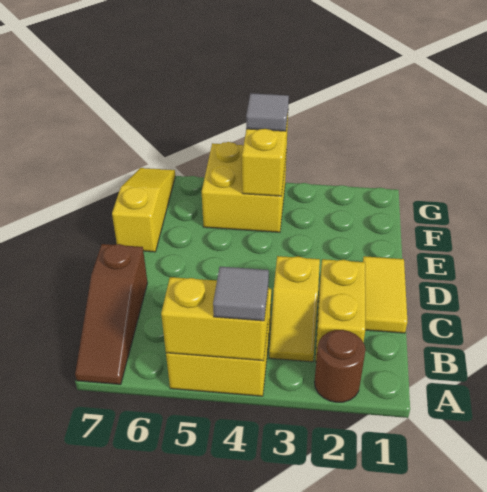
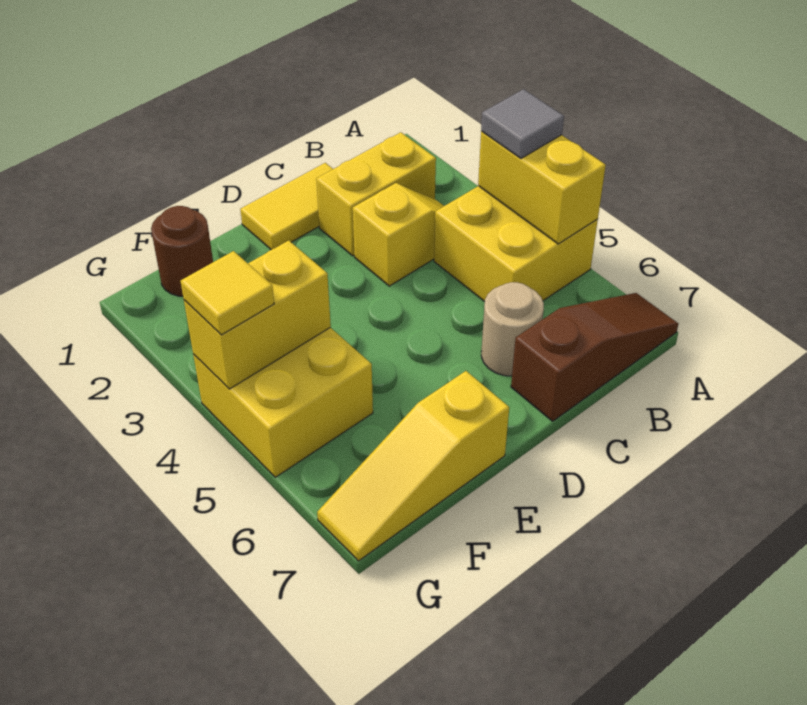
brown 1x1 round brick [314,330,365,402] -> brown 1x1 round brick moved to [151,206,213,296]
none -> tan 1x1 round brick [481,282,544,376]
grey 1x1 tile [246,93,289,131] -> yellow 1x1 tile [181,251,274,335]

